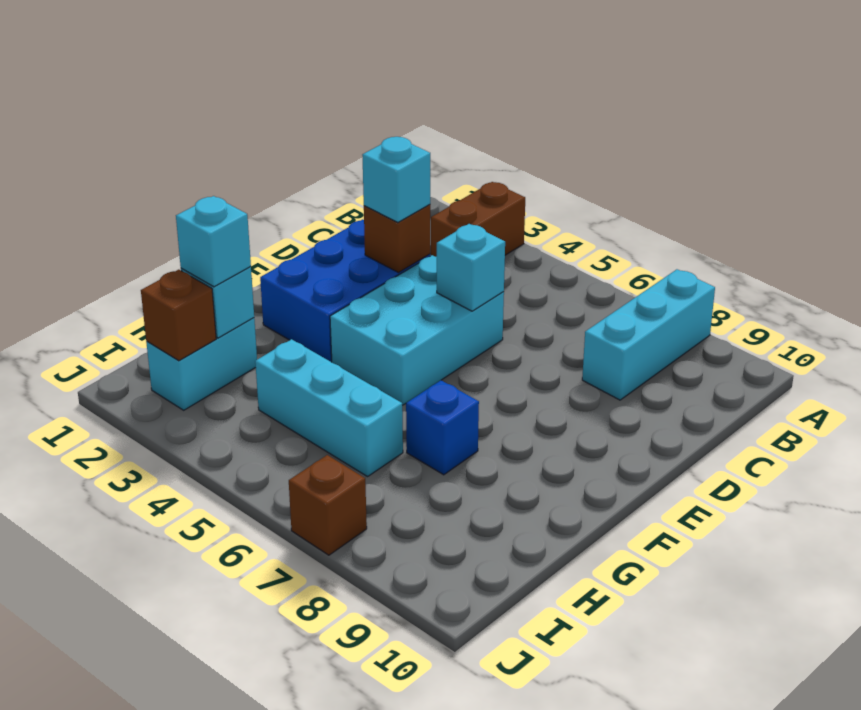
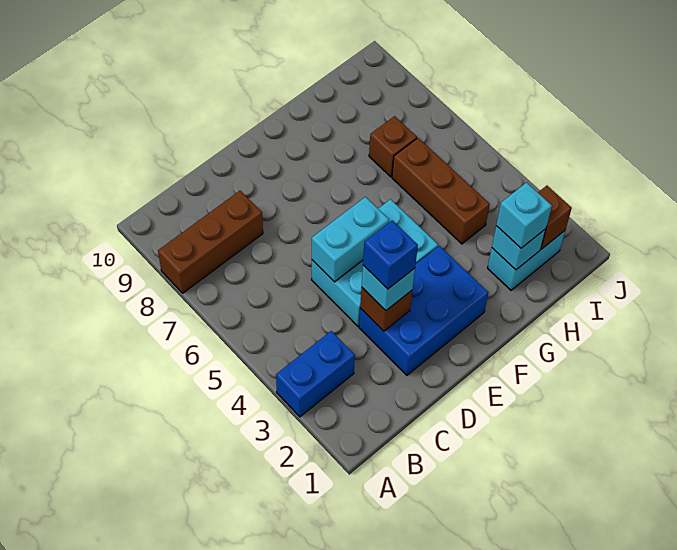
brown 1x2 brick [431,182,525,257] -> blue 1x2 brick [276,331,355,417]
cyan 1x3 brick [582,269,715,400] -> brown 1x3 brick [158,191,263,293]
cyan 1x1 brick [437,224,505,311] -> cyan 1x2 brick [312,197,389,282]
blue 1x1 brick [406,380,479,475] -> blue 1x1 brick moved to [363,220,418,289]
cyan 1x3 brick [255,339,403,477] -> brown 1x3 brick [392,138,490,244]
brown 1x1 brick [289,455,367,555] -> brown 1x1 brick moved to [369,116,417,177]

